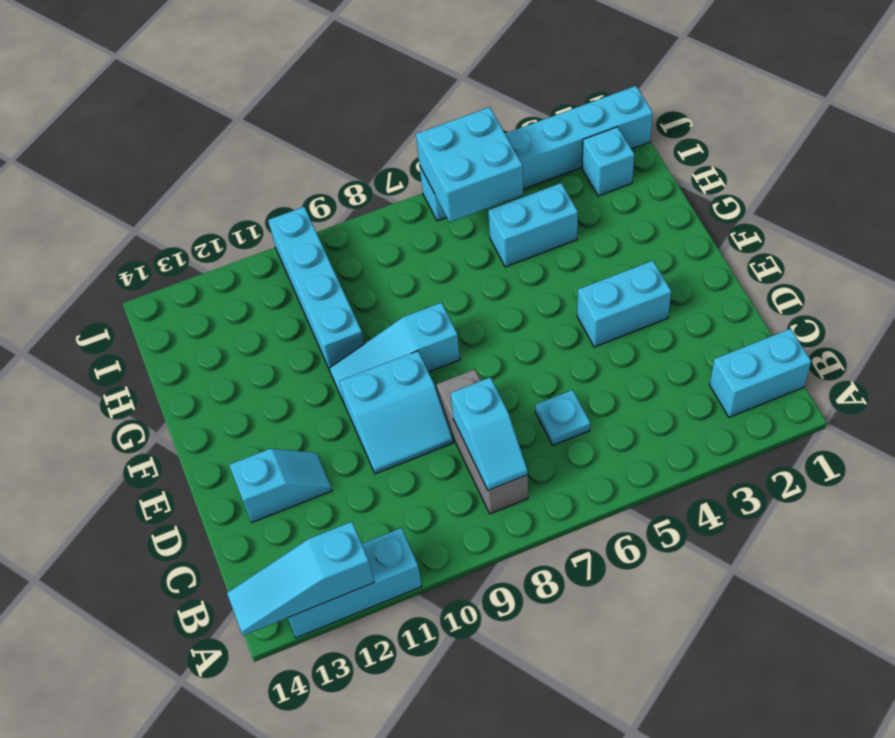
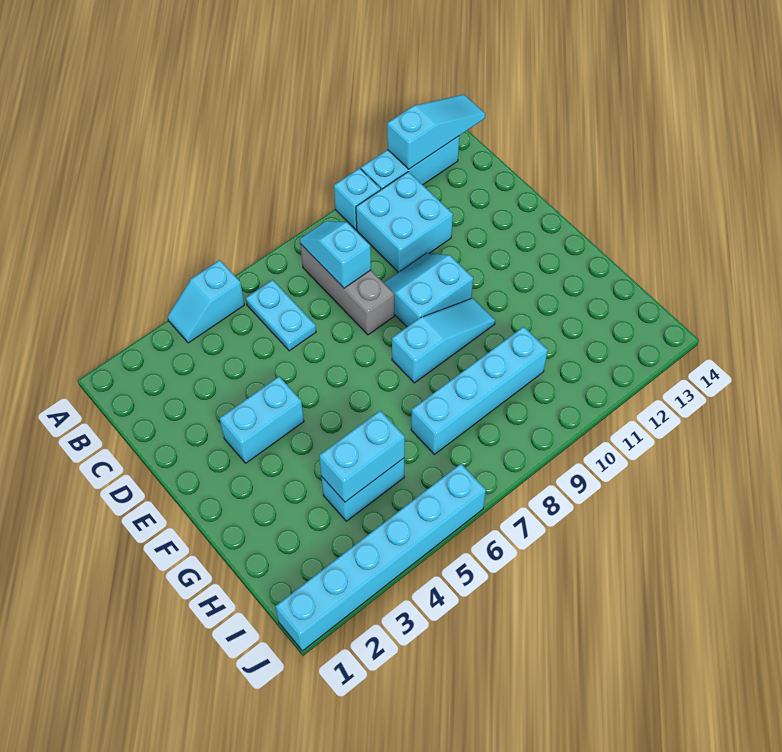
cyan 1x2 brick [710,329,811,417] -> cyan 1x2 brick moved to [319,410,405,502]
cyan 1x1 plate [535,390,590,446] -> cyan 1x2 plate [246,280,316,351]
cyan 1x2 slope [229,449,332,522] -> cyan 1x2 slope moved to [167,260,244,343]
cyan 1x4 brick [268,207,364,370] -> cyan 1x4 brick turned to [411,327,548,454]
cyan 1x1 brick [582,127,634,196] -> cyan 1x1 brick moved to [334,168,381,230]
cyan 2x2 brick [416,107,523,222] -> cyan 2x2 brick moved to [356,172,453,272]

